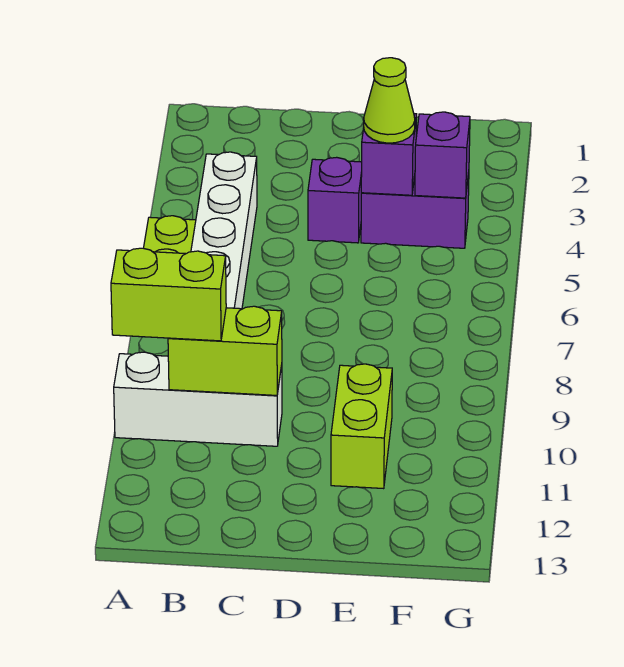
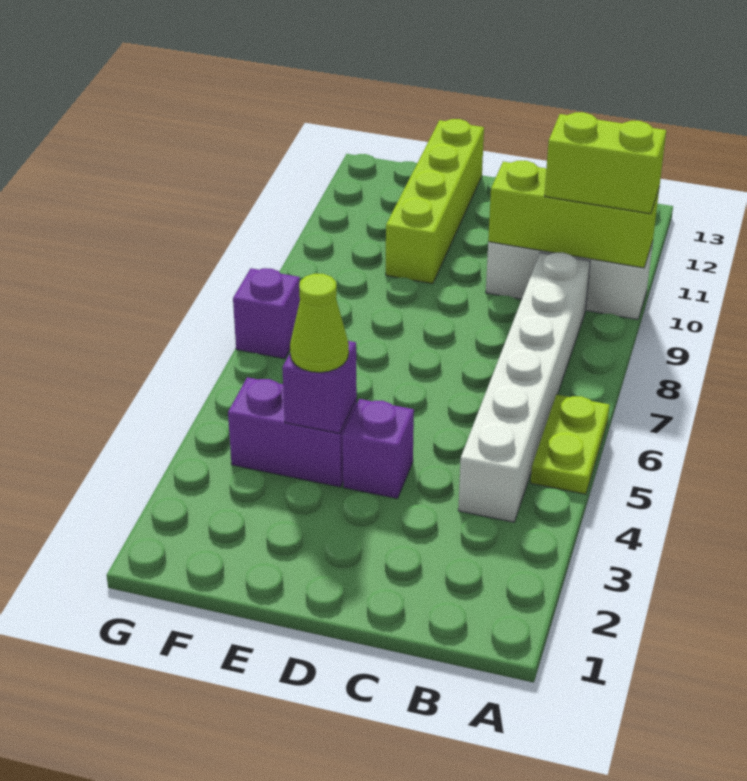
lime 1x2 brick [168,306,282,395] -> lime 1x3 brick [488,161,659,268]
lime 1x2 brick [331,364,392,489] -> lime 1x4 brick [386,119,484,284]
purple 1x1 brick [415,112,470,198] -> purple 1x1 brick moved to [233,268,300,359]

